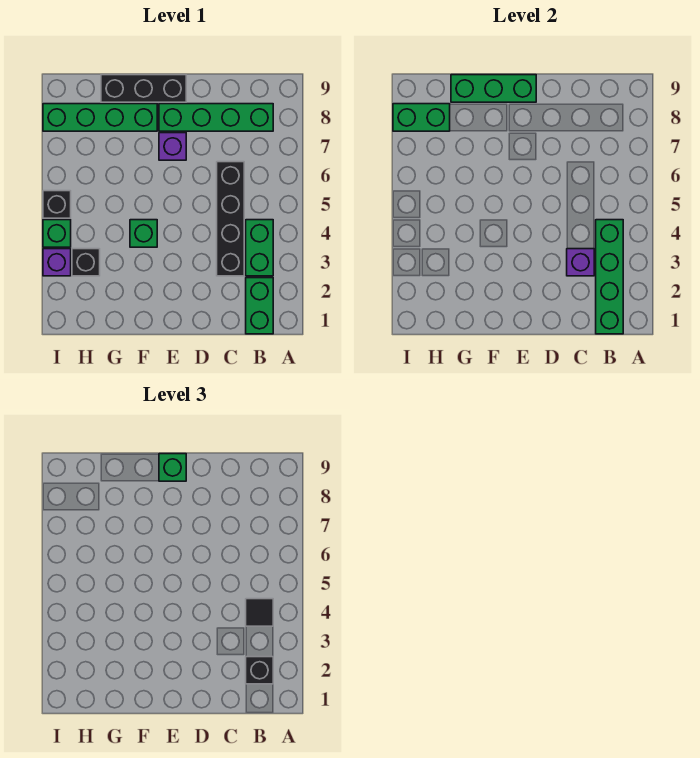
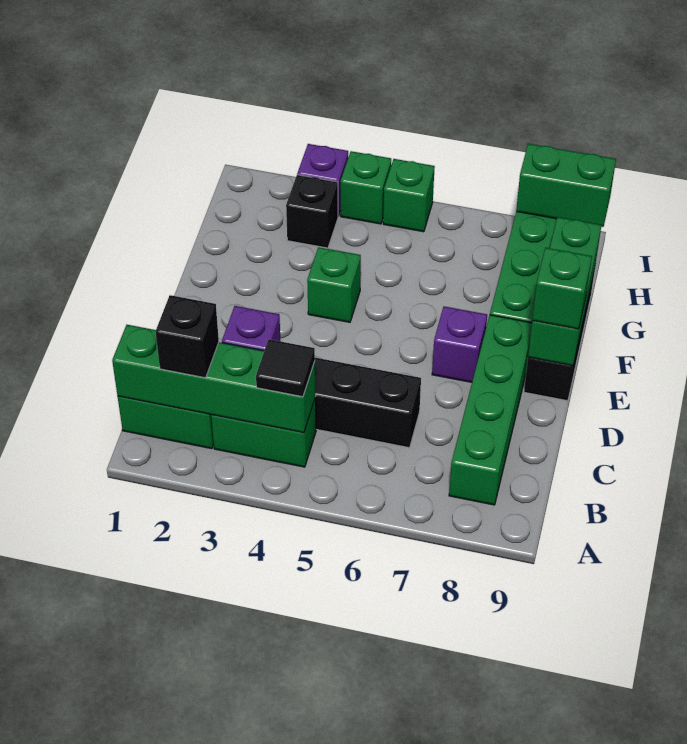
green 1x2 brick [393,104,450,131] -> green 1x2 brick turned to [516,144,616,227]
black 1x1 brick [43,191,71,218] -> green 1x1 brick [383,159,435,232]

